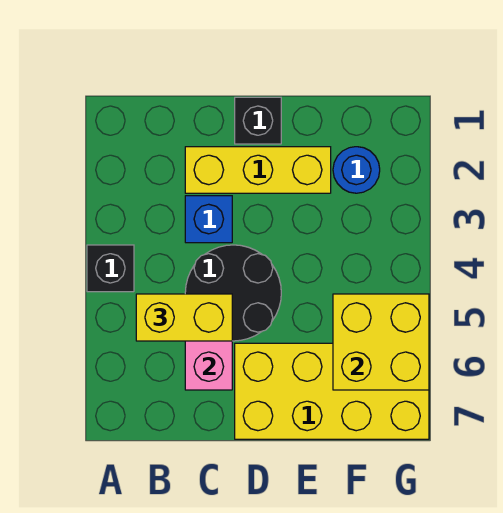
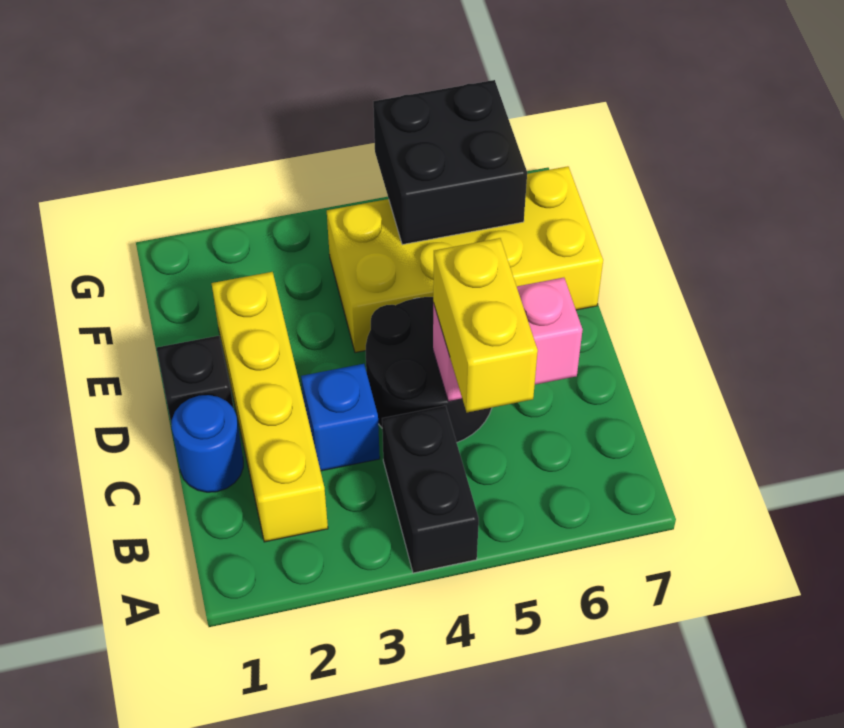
black 1x1 brick [87,245,134,292] -> black 1x2 brick [382,406,479,573]
yellow 1x3 brick [185,147,331,193] -> yellow 1x4 brick [212,272,328,542]
yellow 2x4 brick [235,343,429,439] -> yellow 2x4 brick turned to [327,166,603,353]
blue 1x1 round brick [333,147,380,193] -> blue 1x1 round brick moved to [172,395,243,492]
yellow 2x2 brick [333,294,429,390] -> black 2x2 brick [373,80,528,245]

